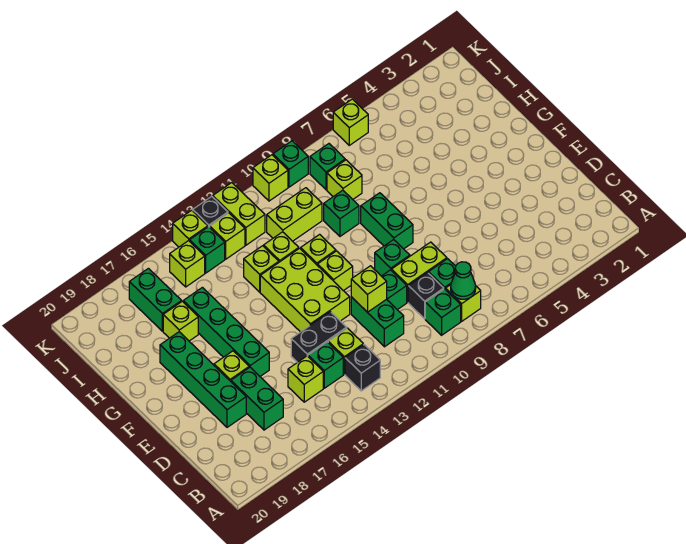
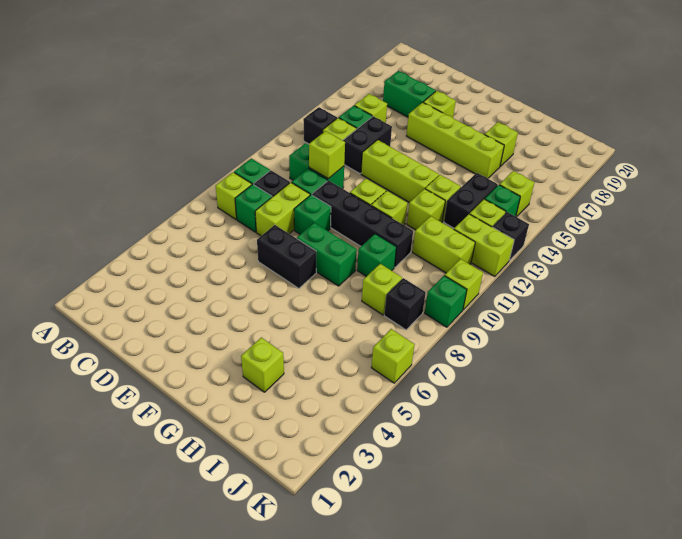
green 1x1 cone [451,262,476,299] -> none
green 1x4 brick [160,332,246,427] -> none
none -> black 1x2 brick [257,225,316,288]
none -> black 1x4 brick [312,180,413,267]
lime 2x3 brick [260,248,350,332] -> lime 1x3 brick [361,140,439,202]
green 1x4 brick [183,287,269,376] -> lime 1x4 brick [406,102,504,178]
lime 1x2 brick [267,188,322,241] -> lime 1x2 brick turned to [412,216,475,273]
none -> black 1x2 brick [444,173,498,228]
green 1x2 brick [129,268,182,331] -> none
green 1x1 brick [310,144,345,190] -> black 1x1 brick [384,278,426,330]
lime 1x1 brick [173,210,208,247] -> lime 1x1 brick moved to [241,337,284,392]

